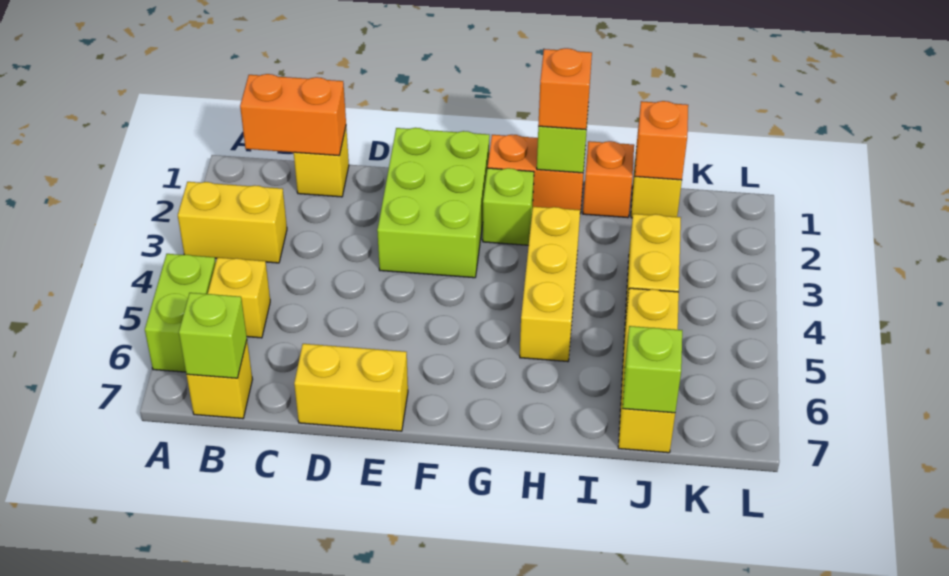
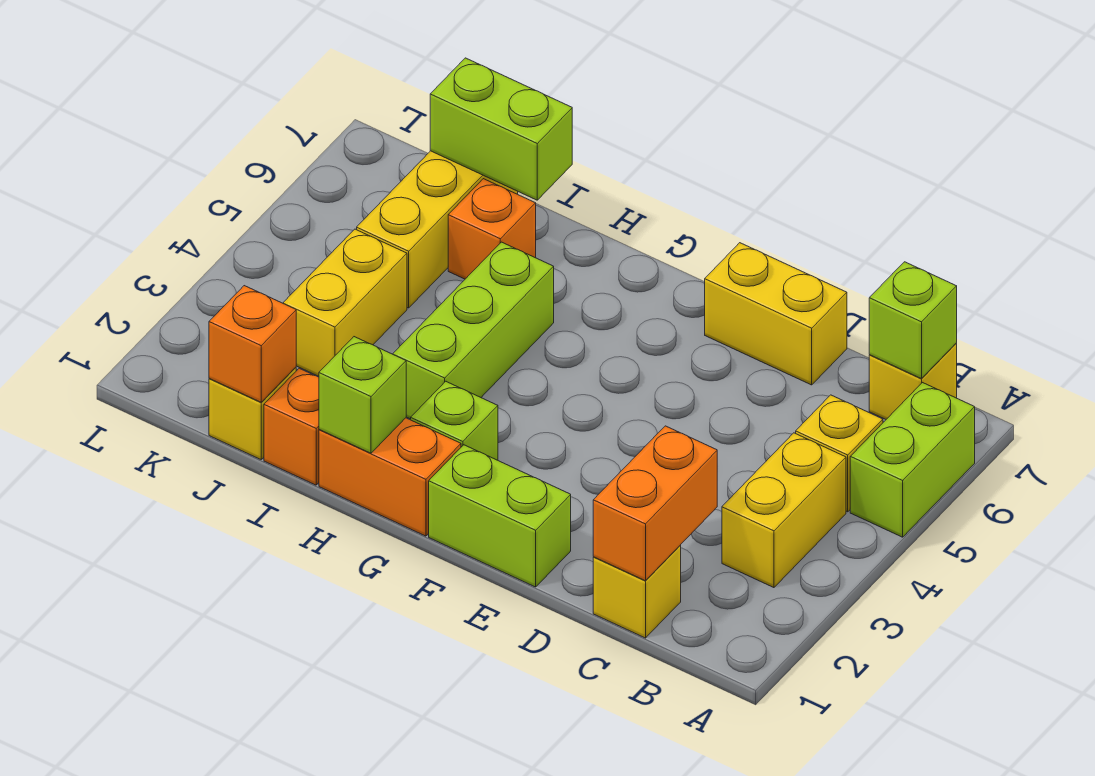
yellow 1x2 brick [178,182,287,263] -> yellow 1x2 brick turned to [722,433,846,588]
orange 1x2 brick [240,74,346,156] -> orange 1x2 brick turned to [593,426,717,581]
lime 2x3 brick [377,128,490,278] -> lime 1x2 brick [429,445,571,587]
orange 1x1 brick [538,48,592,130] -> orange 1x1 brick moved to [448,179,536,279]
yellow 1x3 brick [520,207,580,362] -> lime 1x3 brick [393,242,554,419]
lime 1x1 brick [623,326,682,413] -> lime 1x2 brick [430,58,572,200]

